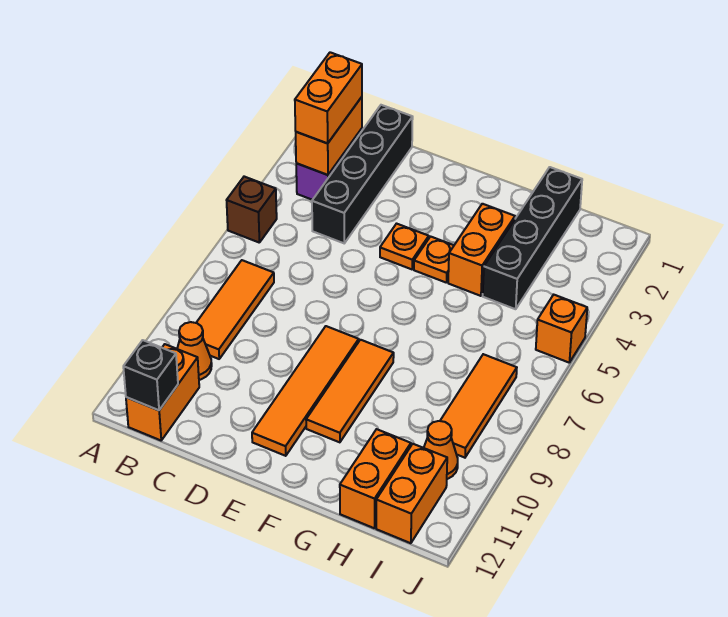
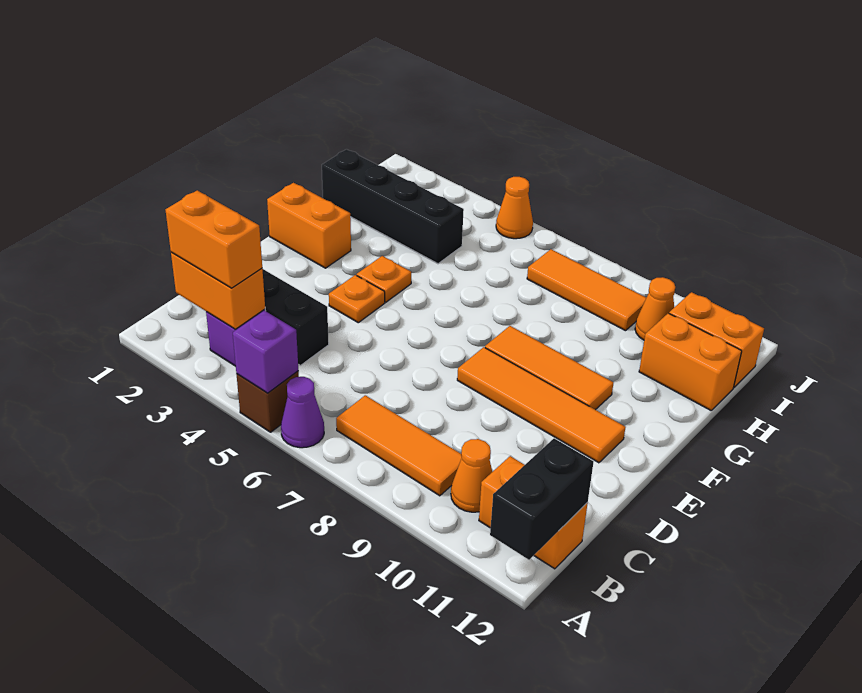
none -> purple 1x1 brick [233,311,298,393]
none -> purple 1x1 cone [281,377,324,448]
black 1x1 brick [123,340,178,410] -> black 1x2 brick [490,438,593,560]
orange 1x2 brick [448,204,515,296] -> orange 1x2 brick moved to [267,183,351,268]
orange 1x1 brick [536,295,587,362] -> orange 1x1 cone [496,177,533,239]

